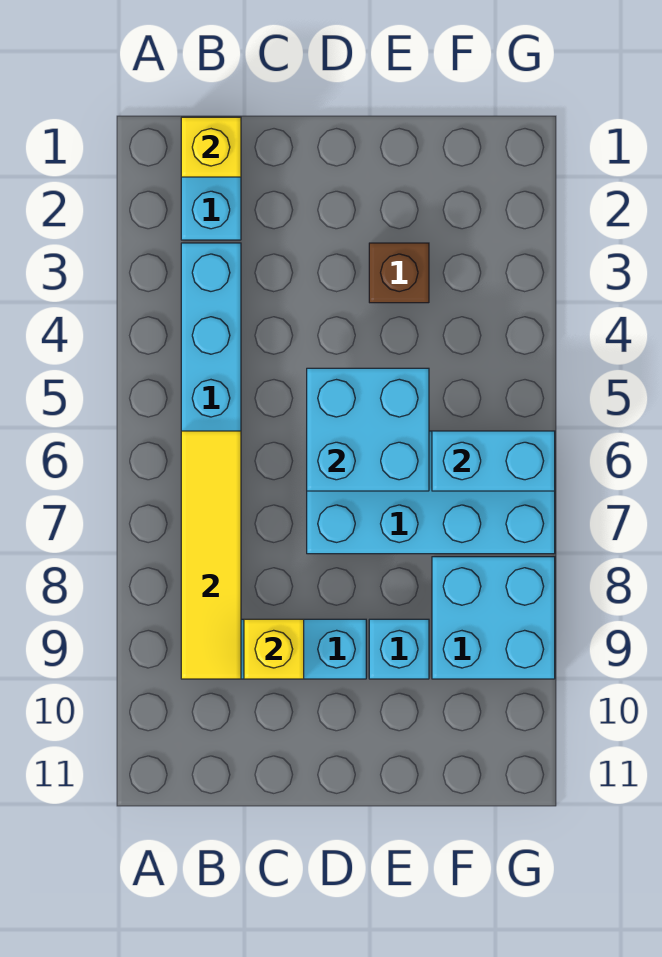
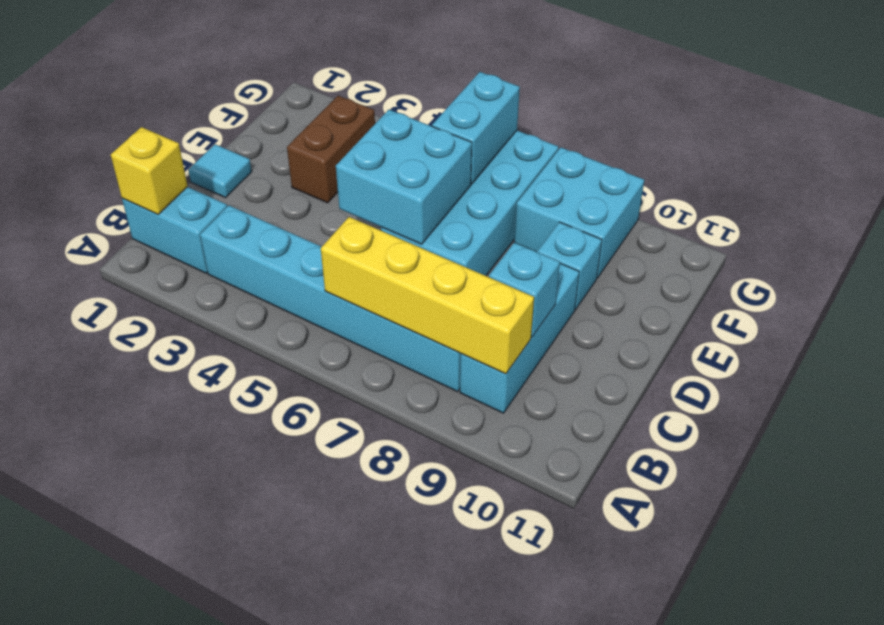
yellow 1x4 tile [181,431,241,679] -> yellow 1x4 brick [321,217,534,374]
yellow 1x1 brick [244,619,304,679] -> cyan 1x1 brick [489,243,560,337]
none -> cyan 1x1 tile [188,144,252,198]
brown 1x1 brick [369,243,429,303] -> brown 1x2 brick [287,96,375,203]

